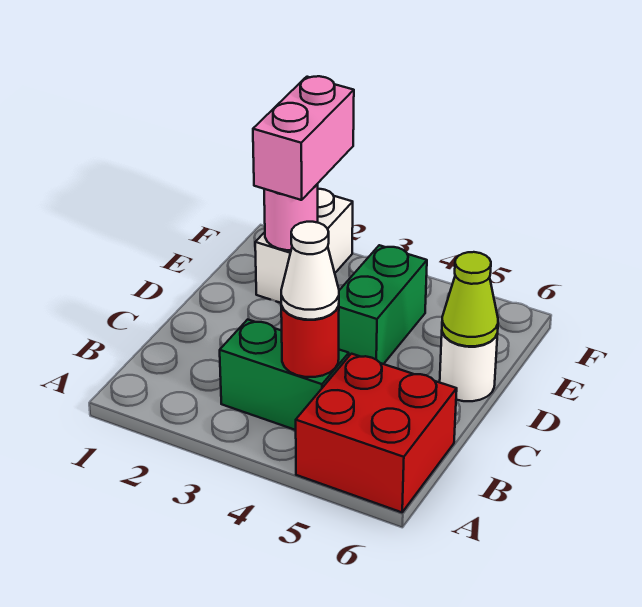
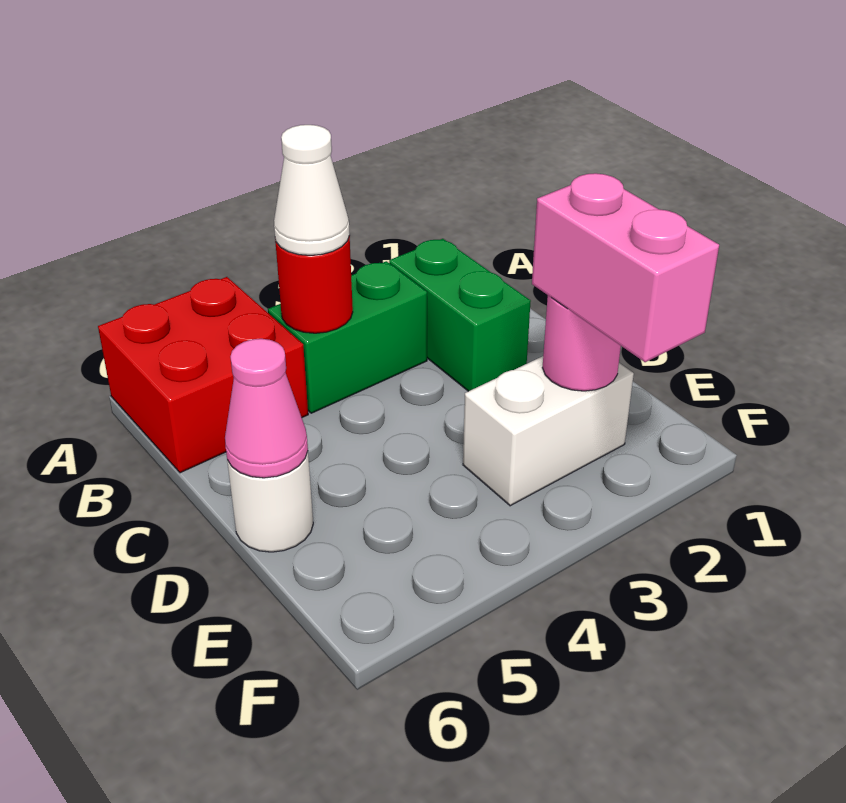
green 1x2 brick [339,245,427,364] -> green 1x2 brick moved to [389,239,531,391]
lime 1x1 cone [442,252,498,346] -> pink 1x1 cone [225,339,308,478]
white 1x2 brick [255,189,353,303] -> white 1x2 brick turned to [463,356,634,506]

